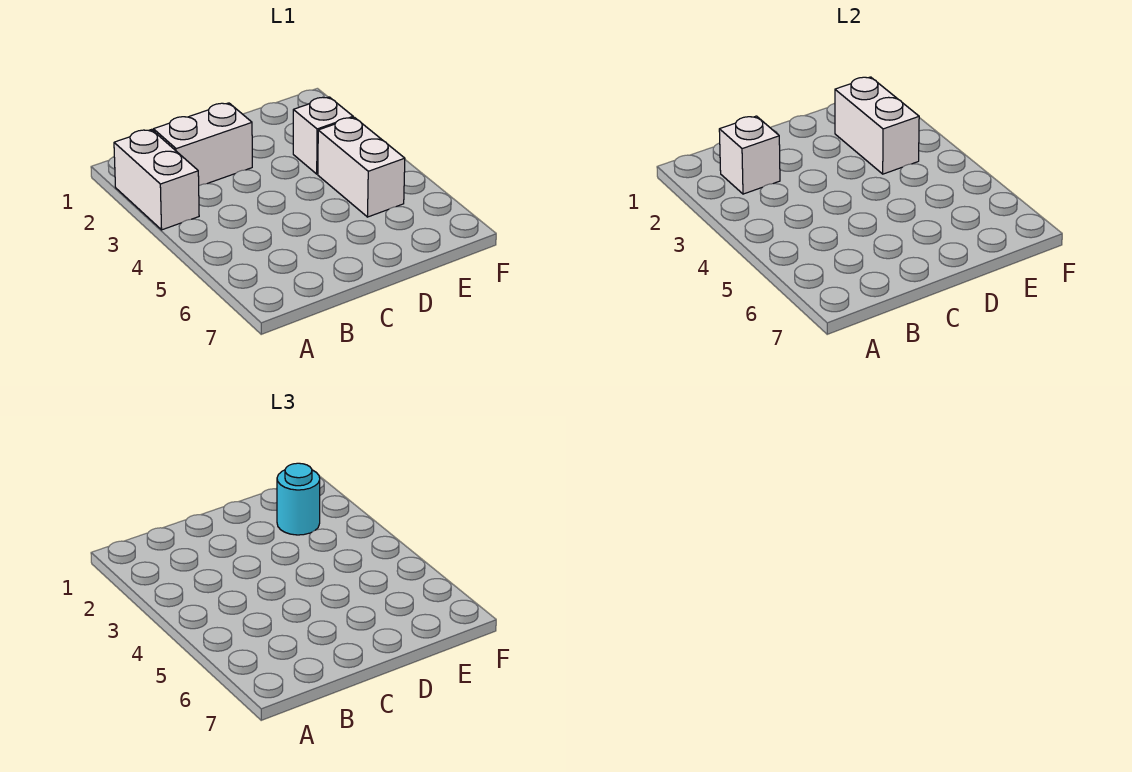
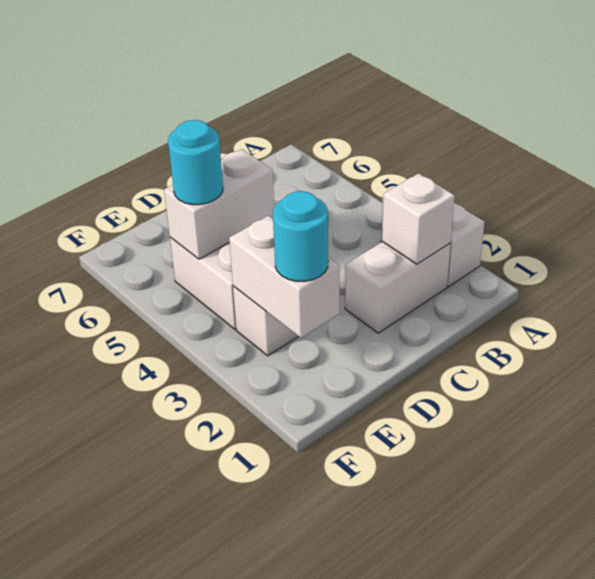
none -> white 1x2 brick [164,149,274,259]
none -> cyan 1x1 round brick [168,120,223,205]

